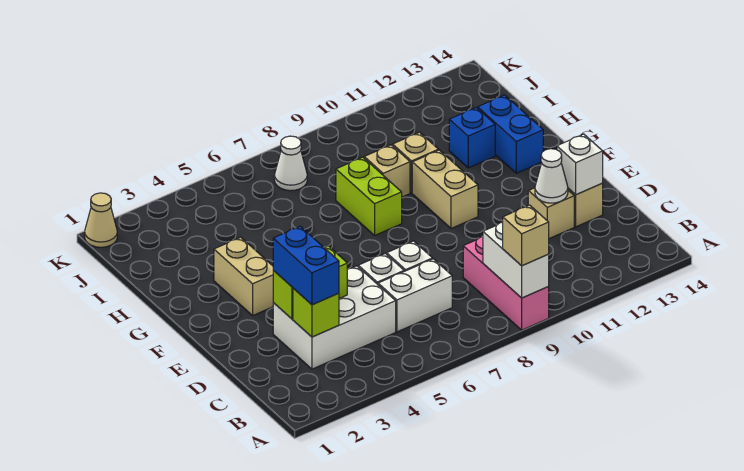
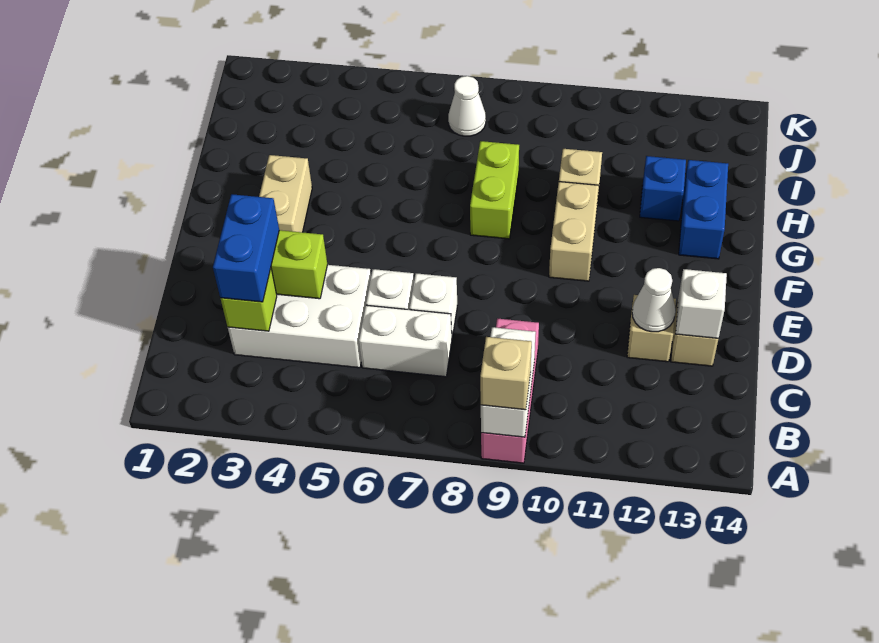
tan 1x1 brick [364,145,410,197] -> none
tan 1x1 cone [85,193,117,247] -> none

